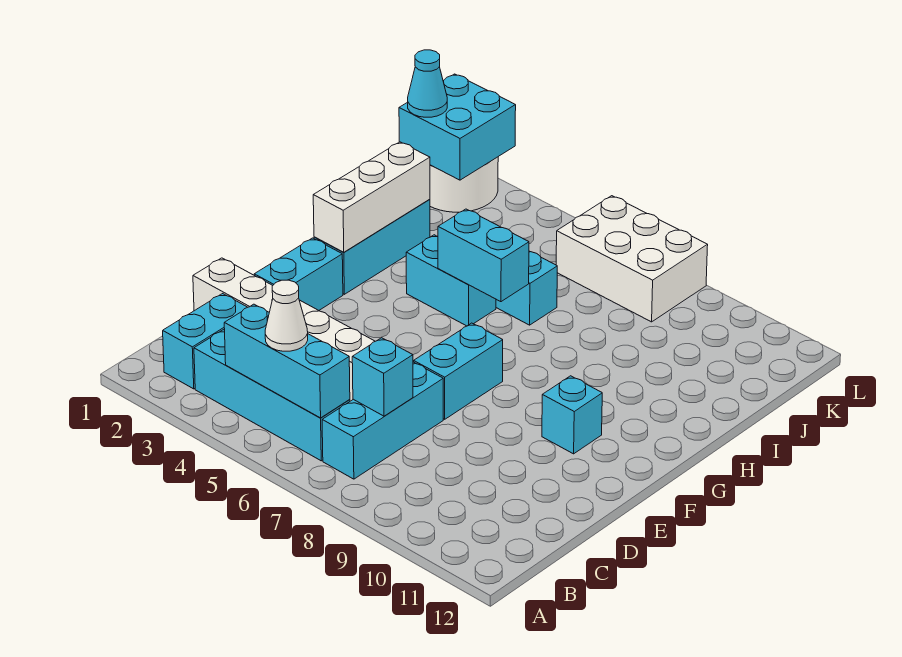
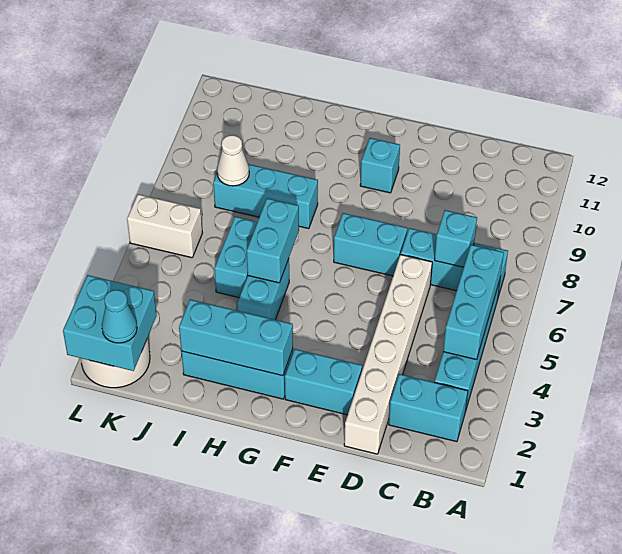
white 1x1 cone [265,280,308,351] -> white 1x1 cone moved to [217,135,249,186]
white 1x3 brick [313,142,430,252] -> cyan 1x3 brick [179,300,293,376]
none -> cyan 1x3 brick [213,164,318,229]
white 2x3 brick [556,196,708,322] -> white 1x2 brick [127,194,202,258]

